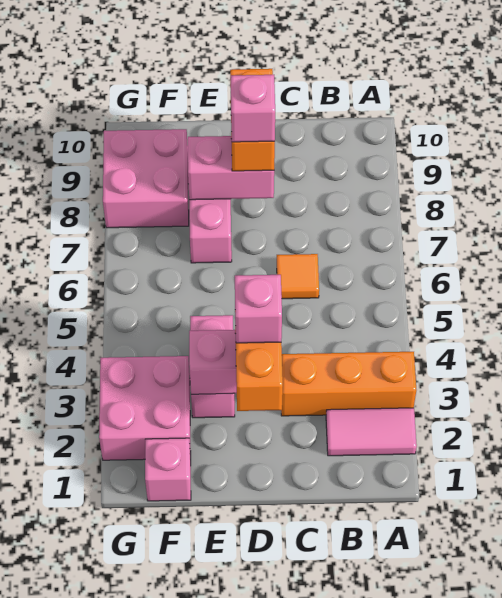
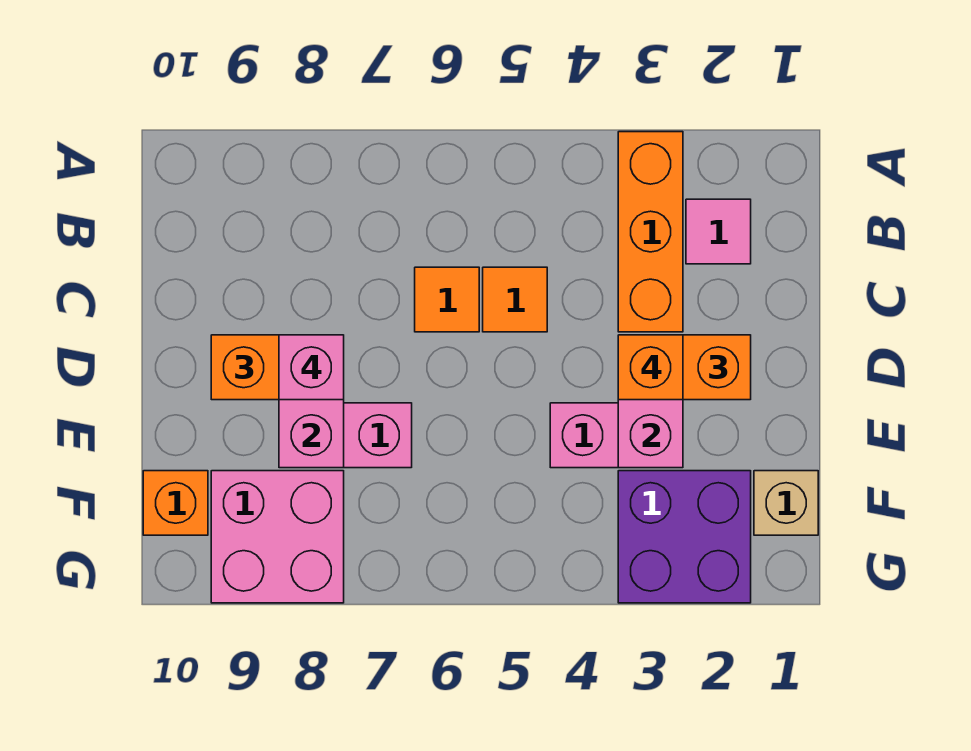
pink 1x2 tile [326,408,417,456] -> pink 1x1 tile [686,199,751,264]
none -> orange 1x1 tile [483,267,547,332]
pink 1x1 brick [235,275,282,343] -> orange 1x1 brick [618,335,683,400]
pink 1x1 brick [145,438,191,501] -> tan 1x1 brick [754,471,818,535]
pink 2x2 brick [99,356,191,460] -> purple 2x2 brick [618,471,751,603]
none -> orange 1x1 brick [143,471,208,535]

